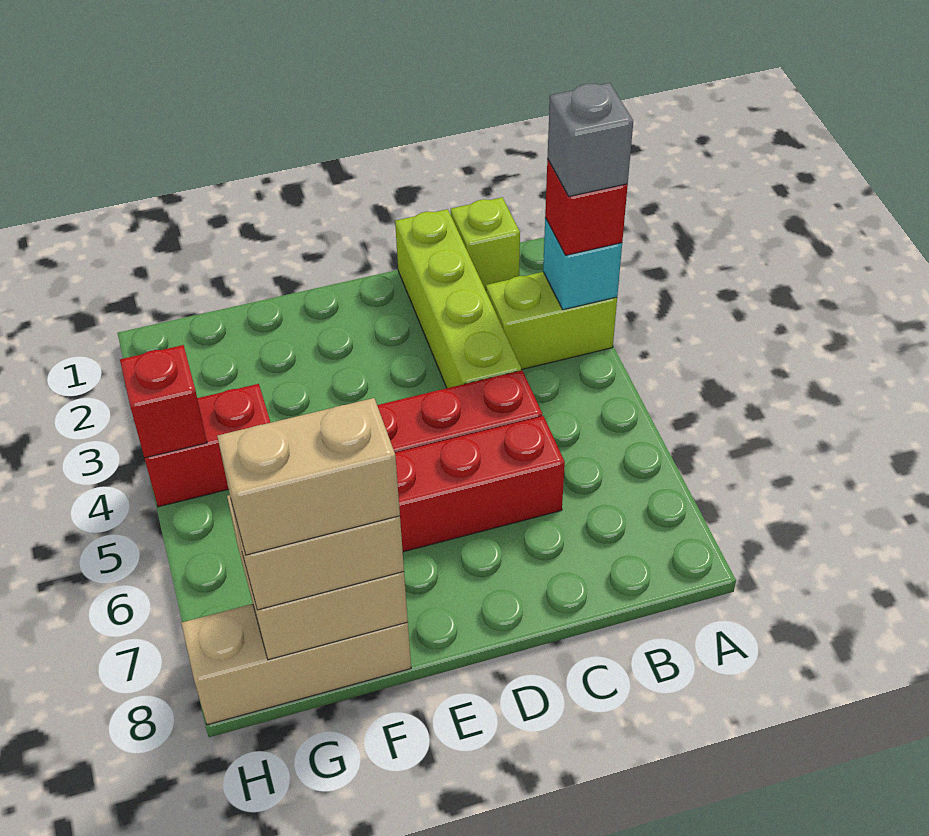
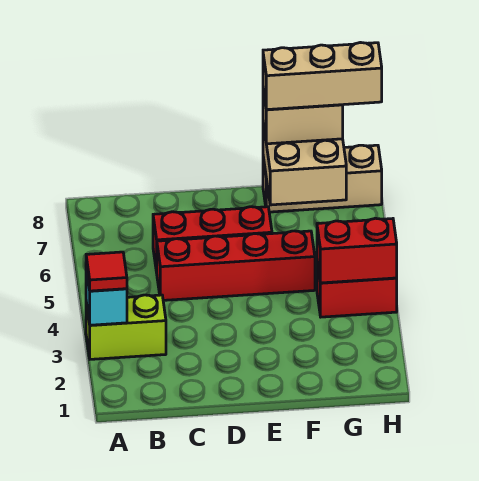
red 1x1 brick [545,159,628,255] -> red 1x1 tile [86,252,127,291]
grey 1x1 brick [547,83,633,197] -> none
lime 1x1 brick [451,197,520,290] -> none
lime 1x4 brick [395,209,521,388] -> none
tan 1x2 brick [217,398,400,555] -> tan 1x3 brick [263,43,382,110]
red 1x1 brick [120,345,207,458] -> red 1x2 brick [317,218,397,283]

